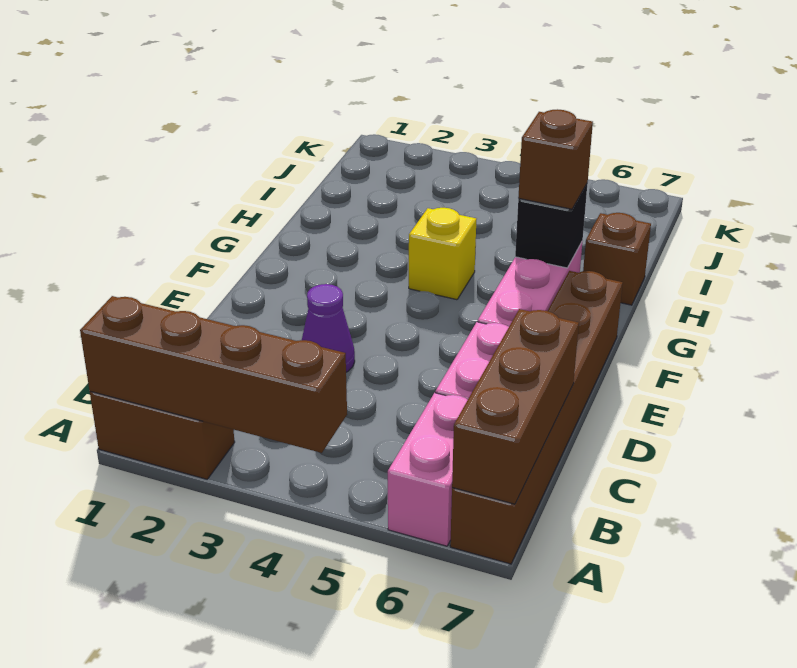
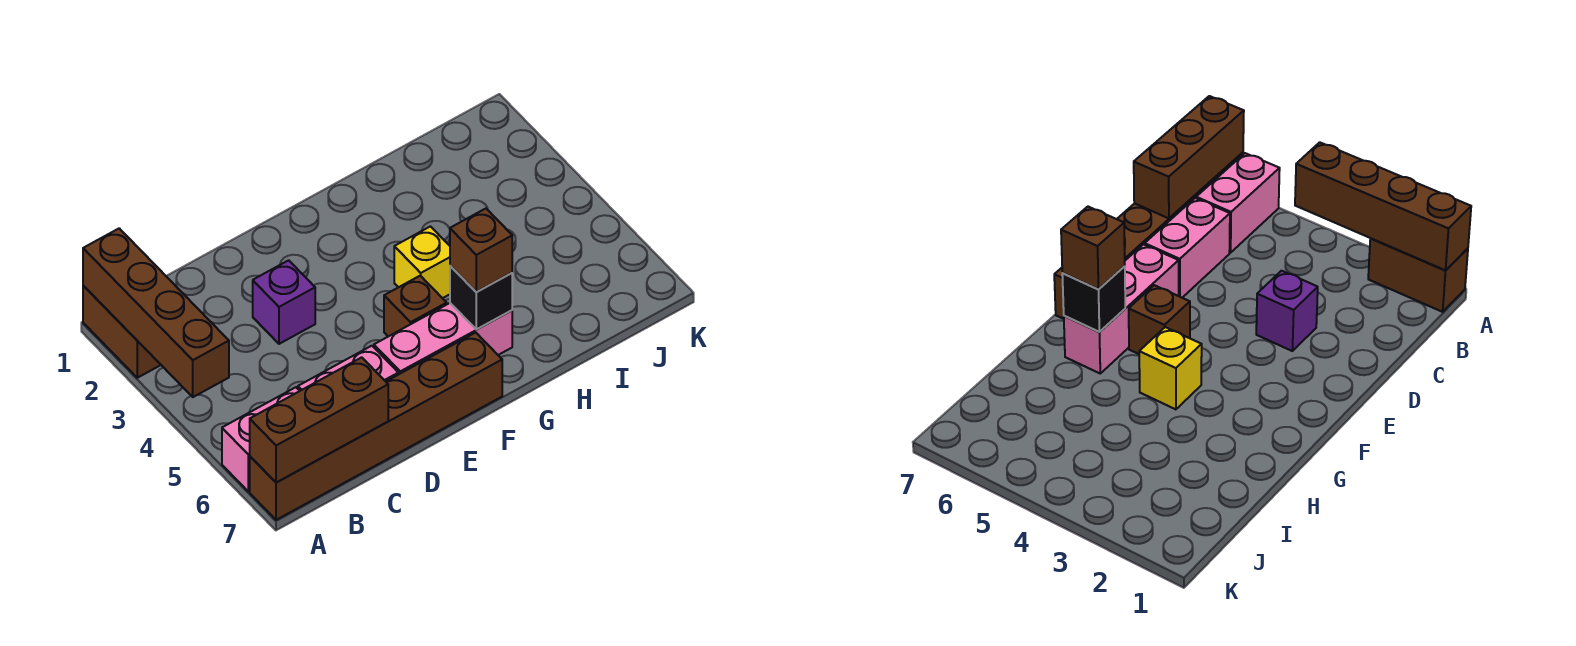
purple 1x1 cone [302,284,355,372] -> purple 1x1 brick [253,260,315,344]
brown 1x1 brick [583,213,651,305] -> brown 1x1 brick moved to [384,276,447,336]

